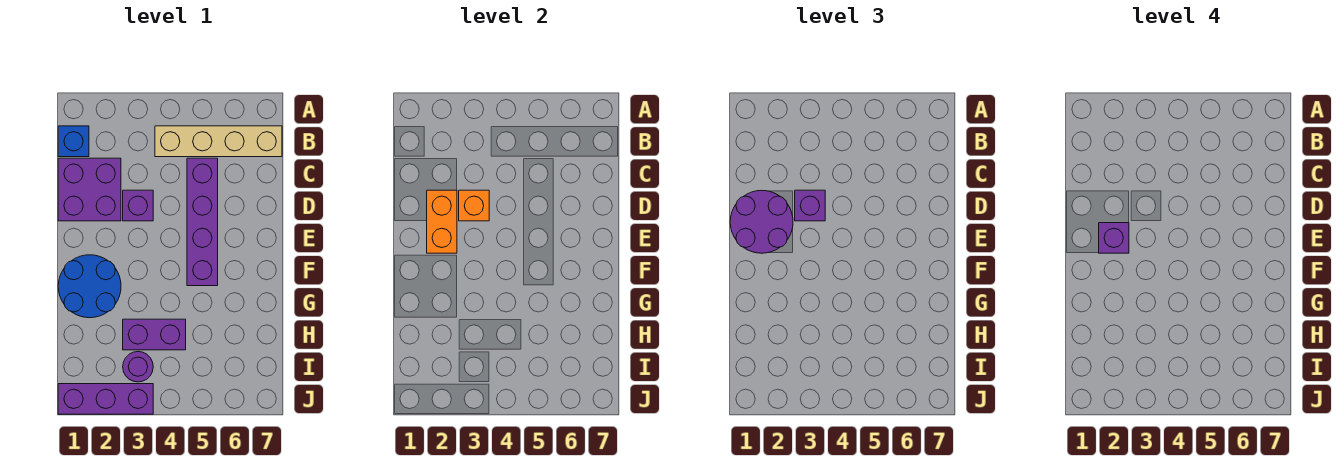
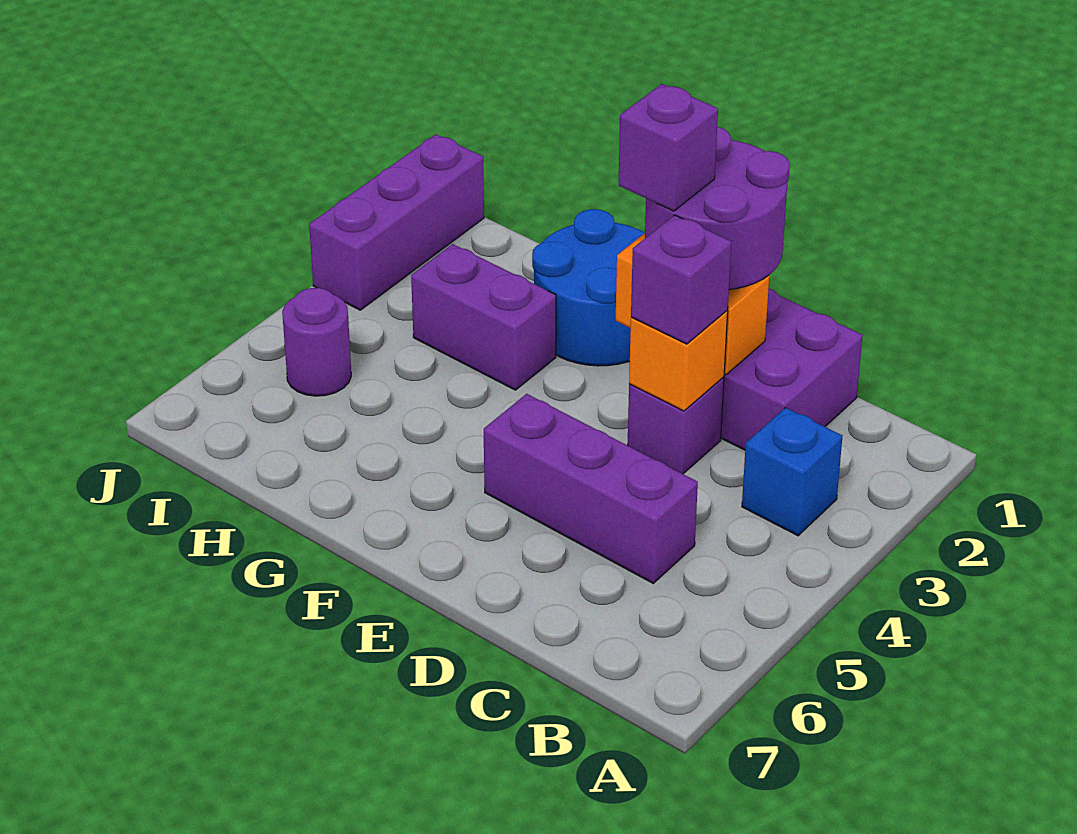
blue 1x1 brick [58,126,89,157] -> blue 1x1 brick moved to [742,408,842,536]
tan 1x4 brick [155,126,282,157] -> none
purple 1x4 brick [187,158,218,286] -> purple 1x3 brick [484,394,698,583]
purple 1x2 brick [123,319,186,350] -> purple 1x2 brick turned to [411,244,556,390]
purple 1x1 round brick [123,352,153,382] -> purple 1x1 round brick moved to [282,288,351,396]

